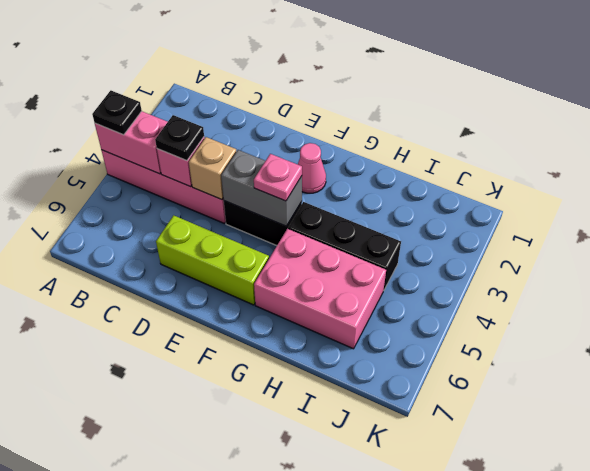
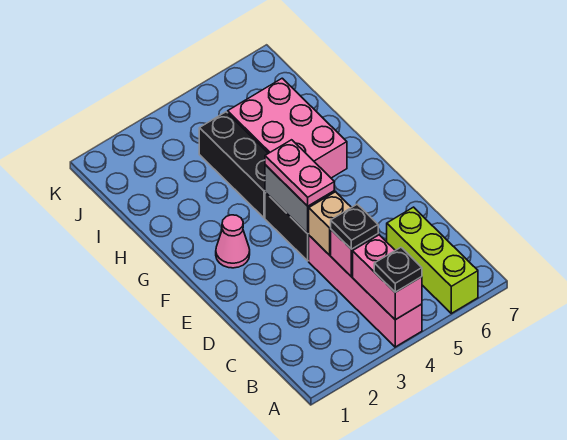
lime 1x3 brick [156,215,269,305] -> lime 1x3 brick moved to [387,207,478,313]
pink 1x1 plate [254,154,302,201] -> pink 1x2 plate [265,140,334,206]

